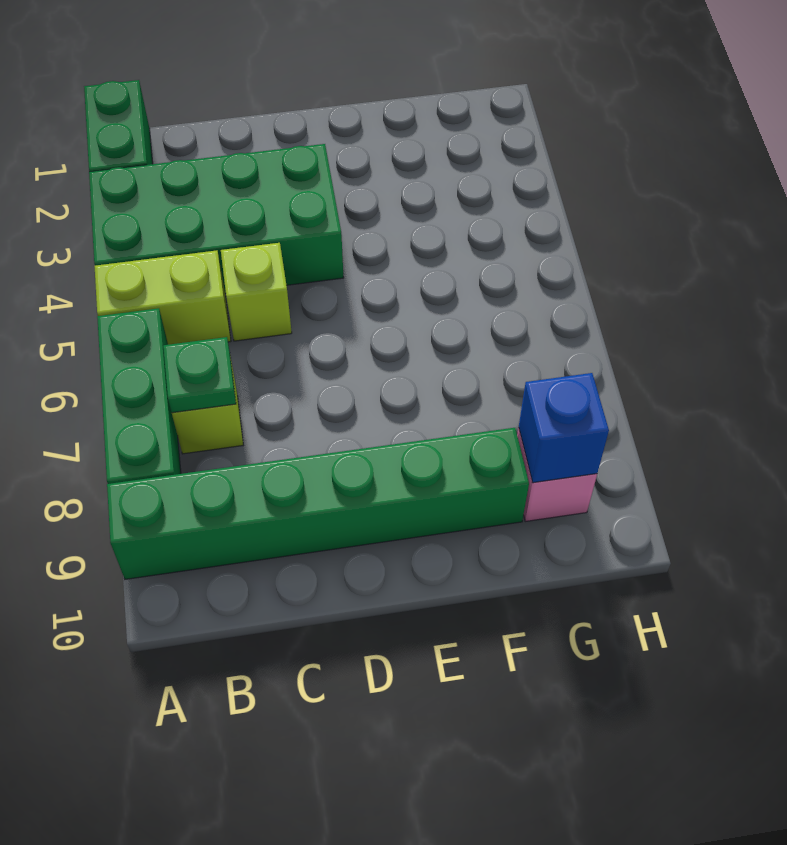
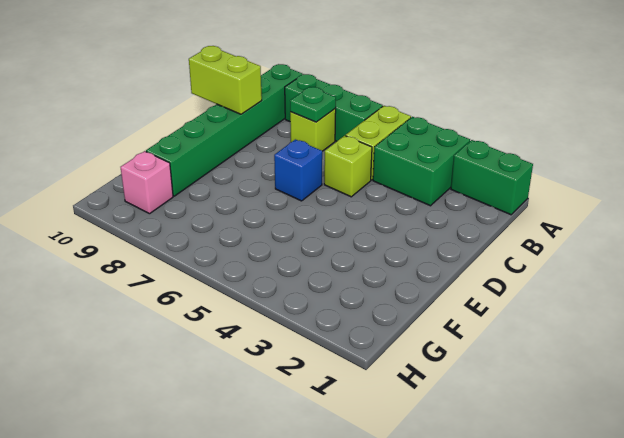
green 2x4 brick [89,144,344,293] -> green 2x2 brick [373,117,470,206]
none -> lime 1x2 brick [189,46,262,114]
blue 1x1 brick [519,373,609,483] -> blue 1x1 brick moved to [274,139,322,201]

